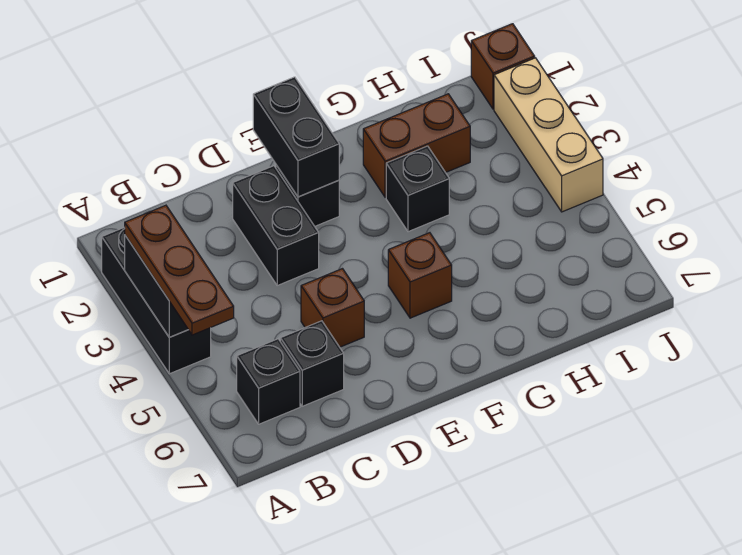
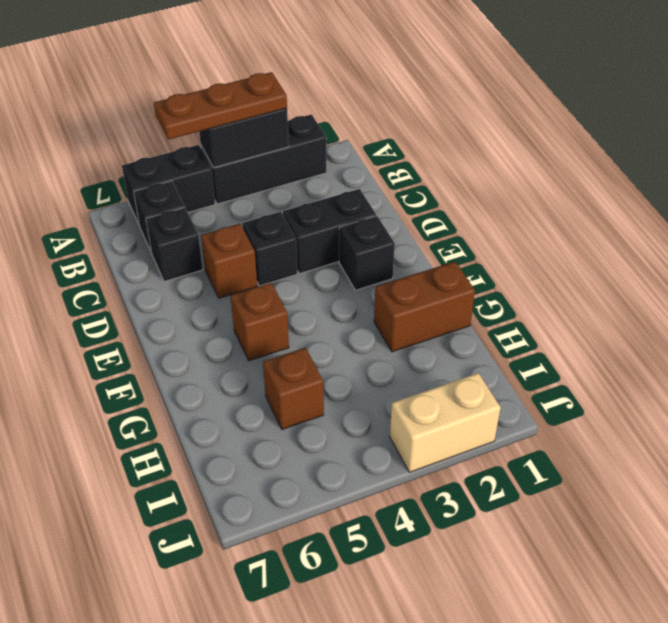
black 1x2 brick [253,77,339,197] -> black 1x2 brick moved to [122,145,215,226]
brown 1x2 brick [363,94,470,197] -> brown 1x2 brick turned to [374,262,475,352]
black 1x1 brick [386,146,449,232] -> black 1x1 brick moved to [242,212,297,286]
brown 1x1 brick [471,24,535,109] -> brown 1x1 brick moved to [263,348,324,429]
tan 1x3 brick [494,58,603,212] -> tan 1x2 brick [390,373,501,472]

